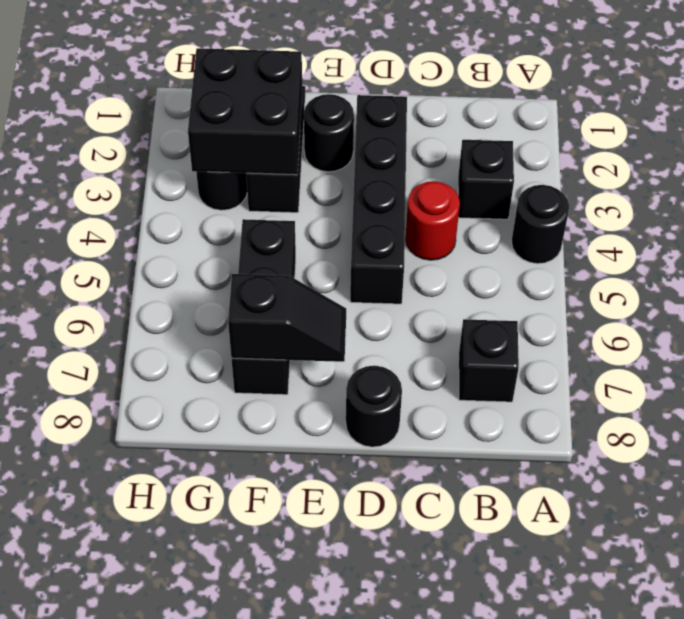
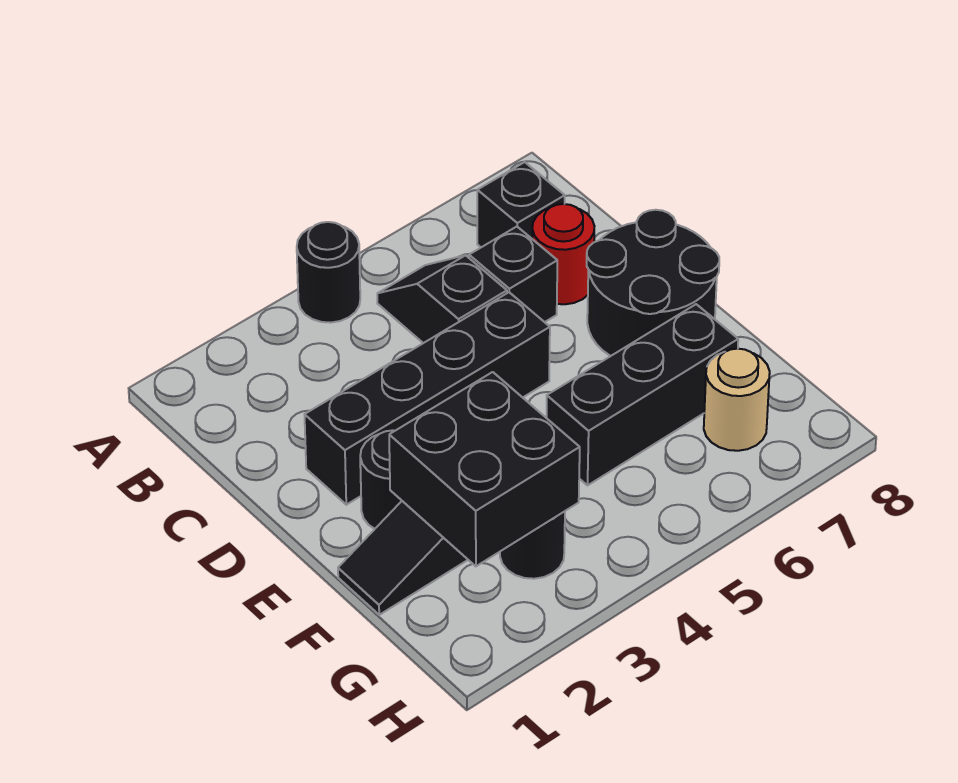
black 1x1 brick [458,140,514,219] -> black 1x1 brick moved to [469,227,557,322]
red 1x1 round brick [405,181,460,260] -> red 1x1 round brick moved to [532,204,594,304]
black 1x1 round brick [346,366,402,447] -> black 2x2 round brick [587,210,719,356]
black 1x2 slope [228,274,346,362] -> black 1x2 slope moved to [377,255,507,343]
none -> tan 1x1 round brick [704,349,770,451]

